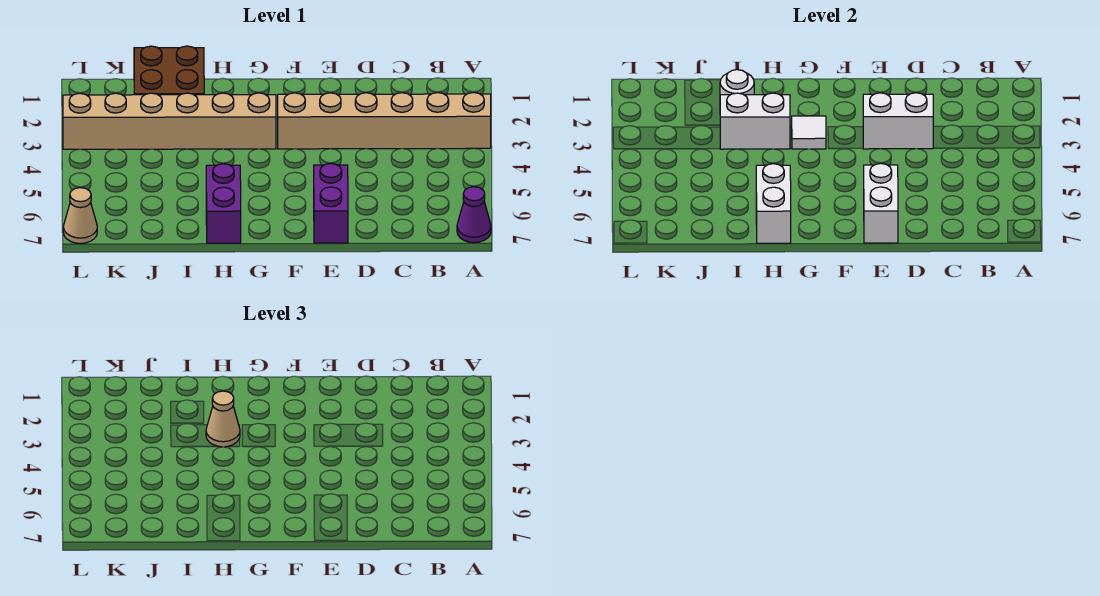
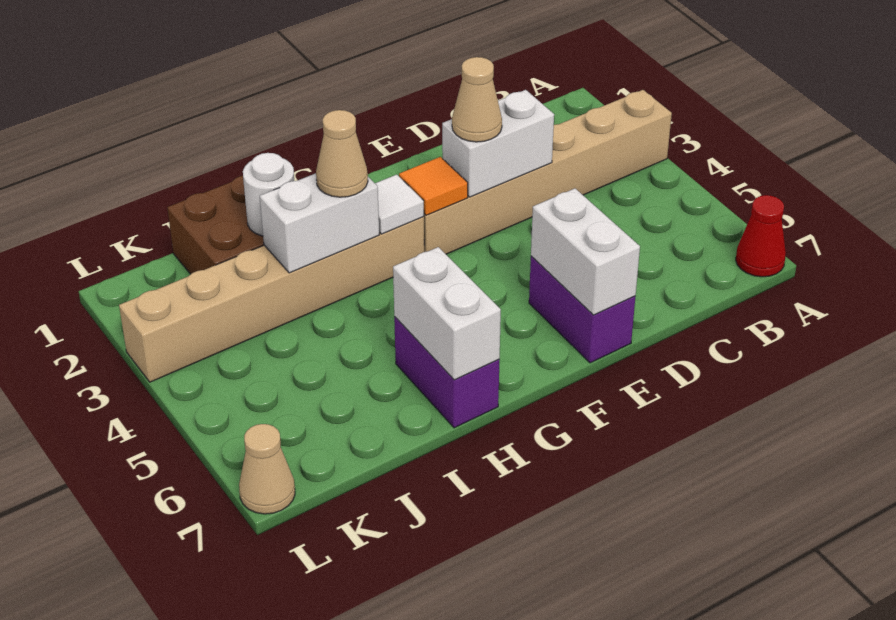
purple 1x1 cone [457,187,491,243] -> red 1x1 cone [736,195,786,277]
none -> tan 1x1 cone [452,57,502,142]
none -> orange 1x1 tile [399,157,468,215]

